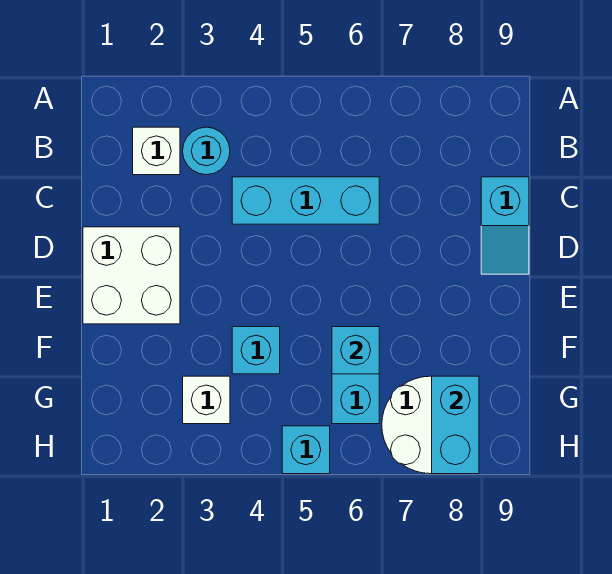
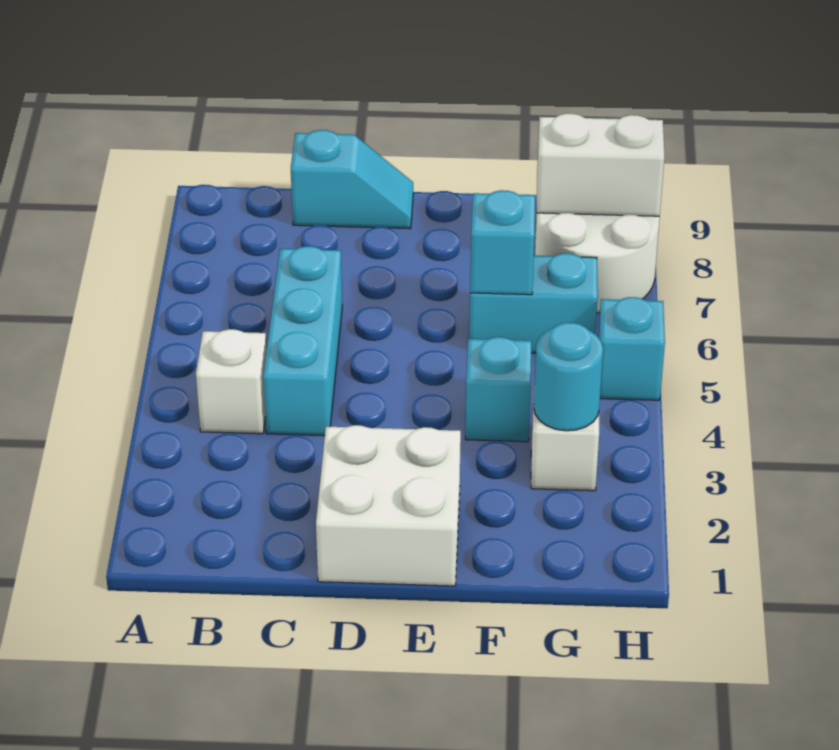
white 1x1 brick [133,127,180,175] -> white 1x1 brick moved to [196,329,267,434]
cyan 1x1 round brick [183,127,230,175] -> cyan 1x1 round brick moved to [534,322,603,431]
cyan 1x2 brick [432,376,479,474] -> white 1x2 brick [537,113,665,216]

